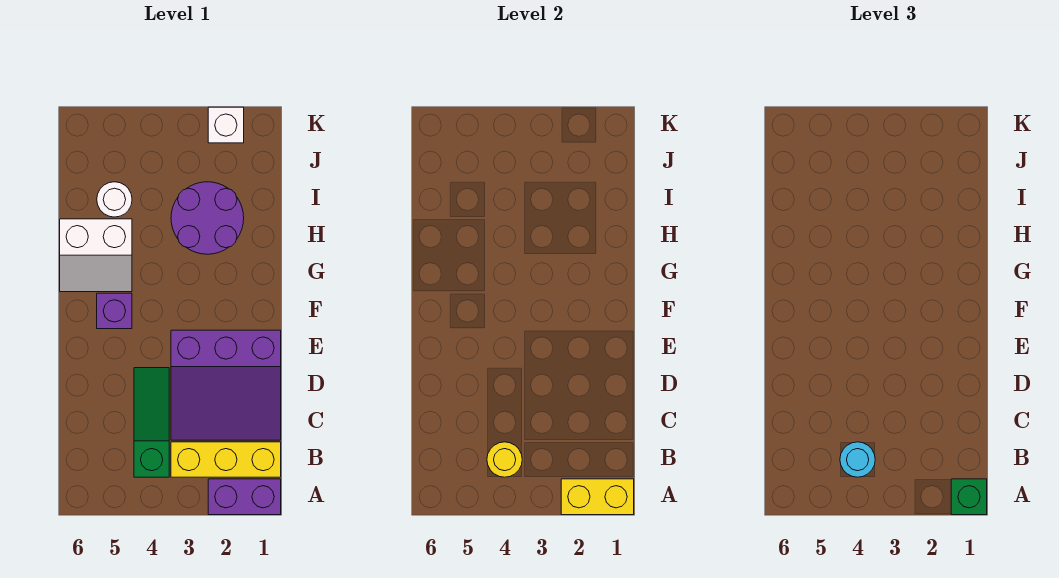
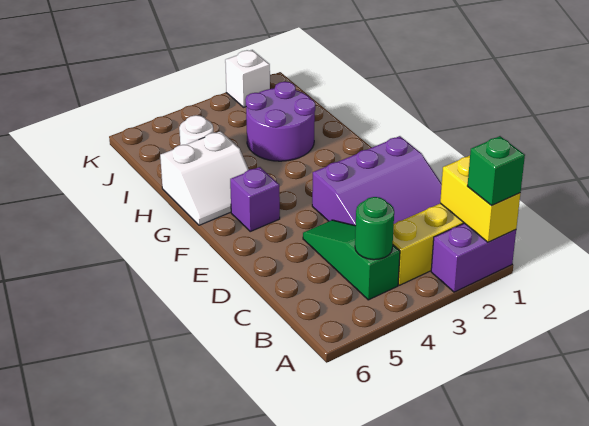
yellow 1x2 brick [561,479,634,515] -> yellow 1x2 brick turned to [440,156,520,242]
yellow 1x1 round brick [487,442,522,477] -> green 1x1 round brick [355,197,394,260]
cyan 1x1 round brick [840,442,875,477] -> none

